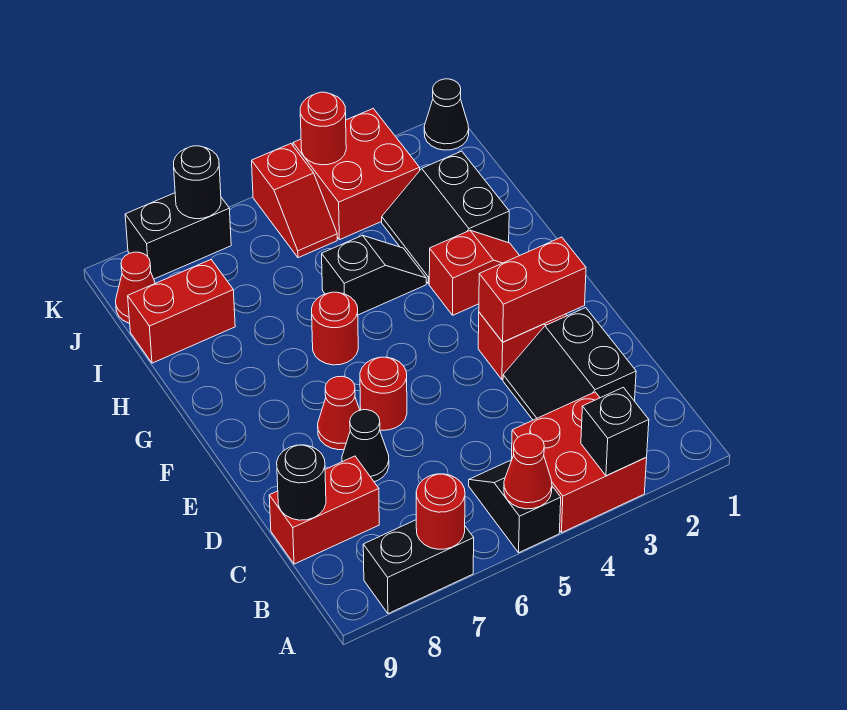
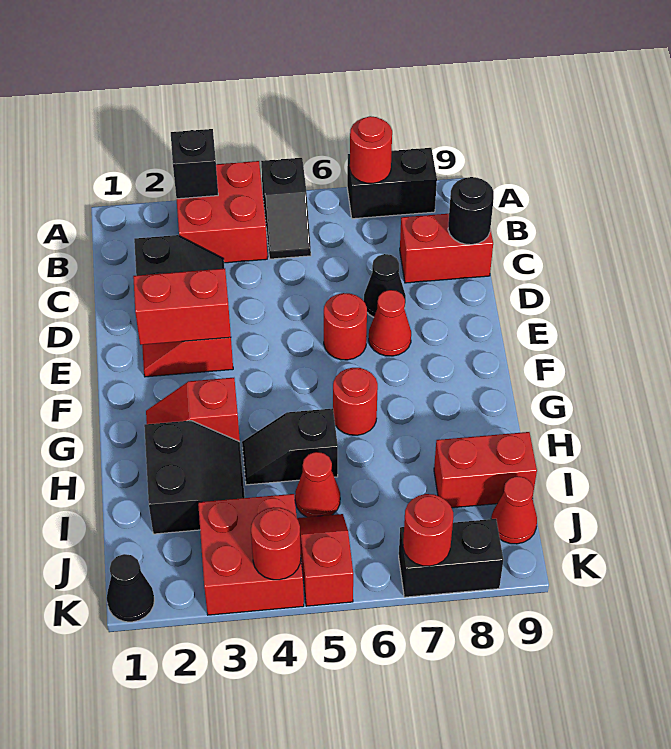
red 1x1 cone [504,434,552,509] -> red 1x1 cone moved to [295,452,340,517]
black 1x1 round brick [174,146,221,219] -> red 1x1 round brick [403,494,453,566]

